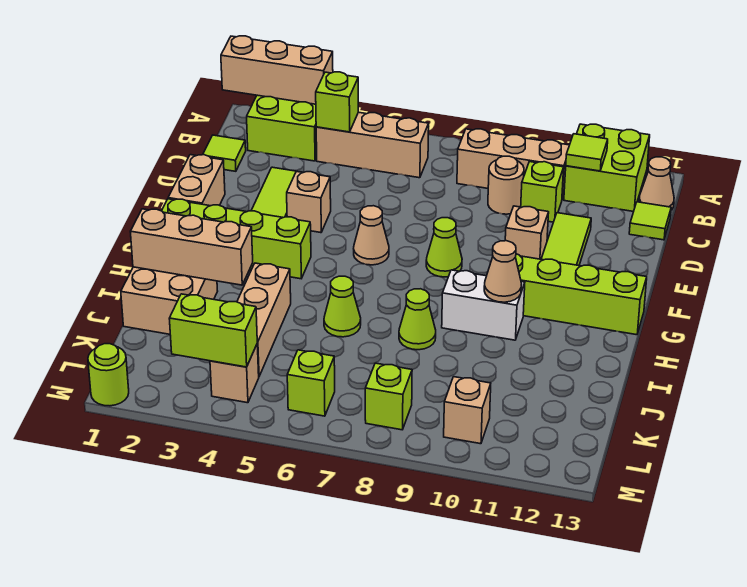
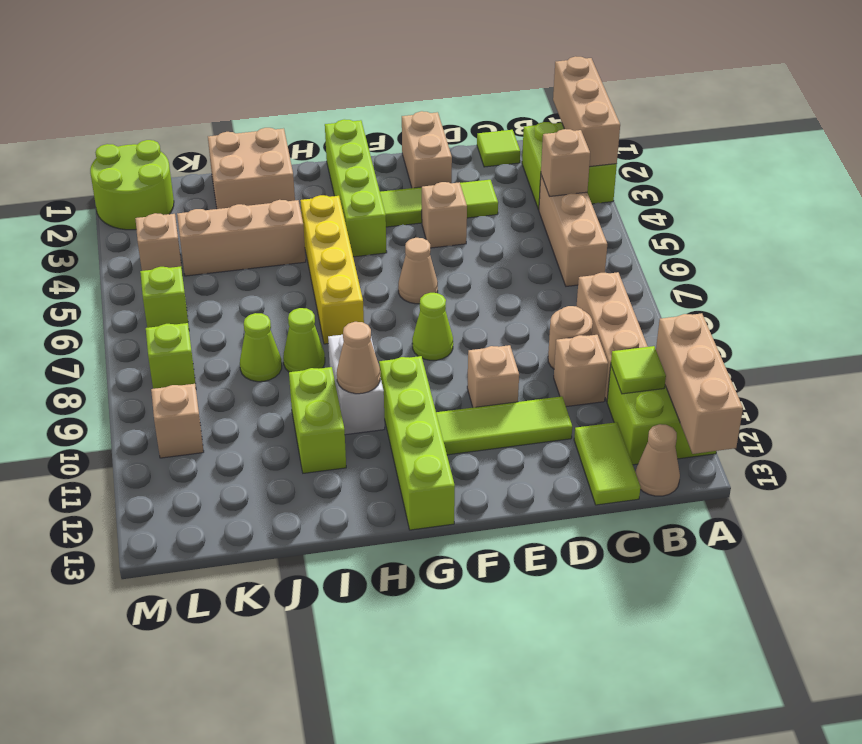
lime 1x1 brick [316,72,358,132] -> tan 1x1 brick [541,129,590,196]
lime 1x1 brick [521,162,564,222] -> tan 1x1 brick [554,335,608,407]
lime 1x1 tile [629,202,671,240] -> lime 1x2 tile [574,422,640,505]
tan 1x2 brick [168,155,225,206] -> tan 1x2 brick turned to [402,111,452,188]
none -> yellow 1x4 brick [300,195,364,344]
tan 1x3 brick [130,209,253,285] -> tan 1x3 brick moved to [656,313,743,454]
lime 1x1 cone [324,276,361,337] -> lime 1x1 cone moved to [240,313,282,382]
lime 1x2 brick [169,294,257,367] -> lime 1x2 brick moved to [289,367,346,473]
lime 1x1 round brick [88,344,129,406] -> lime 2x2 round brick [90,140,174,230]

